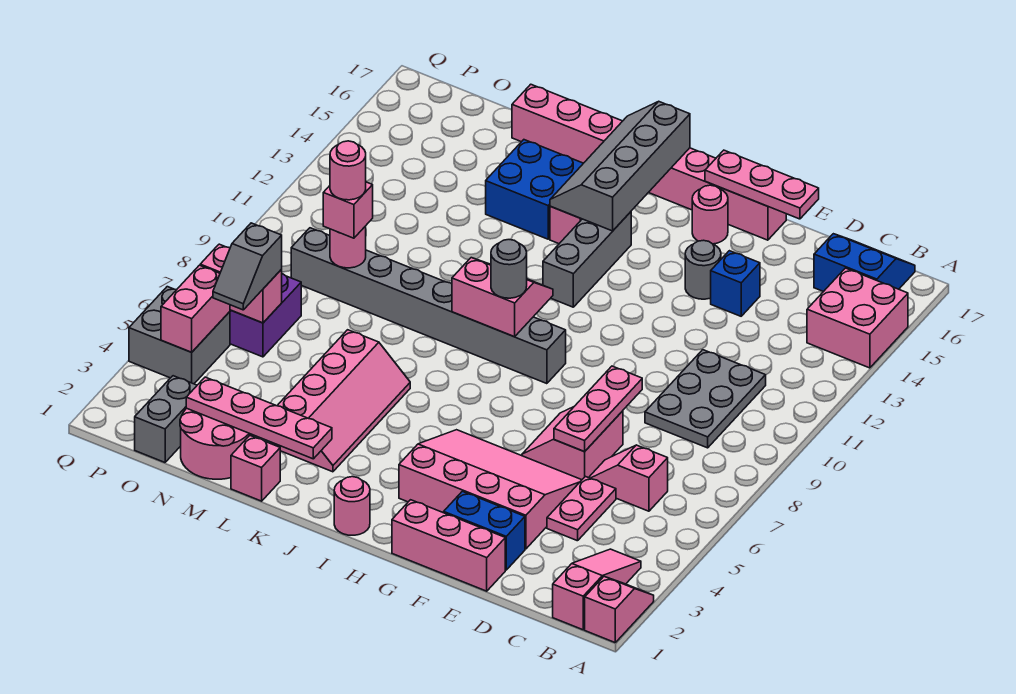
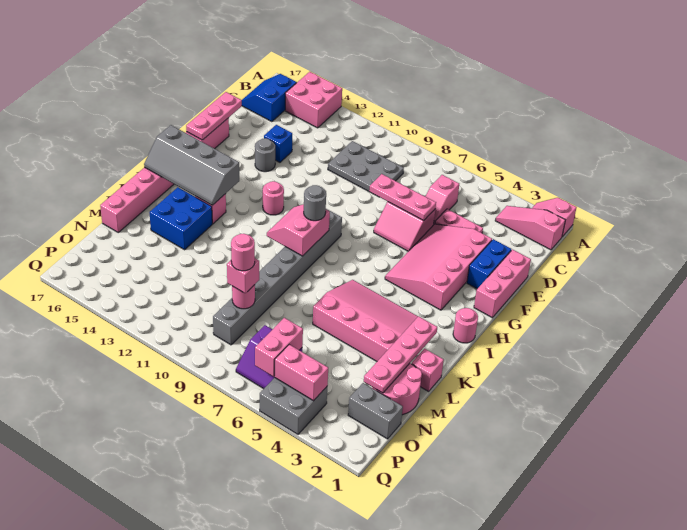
pink 1x1 round brick [692,185,728,244] -> pink 1x1 round brick moved to [263,181,284,215]
grey 1x3 brick [543,212,631,307] -> none
pink 2x4 slope [270,330,410,472] -> pink 3x4 slope [313,280,418,361]
grey 1x2 slope [213,223,282,310] -> none

